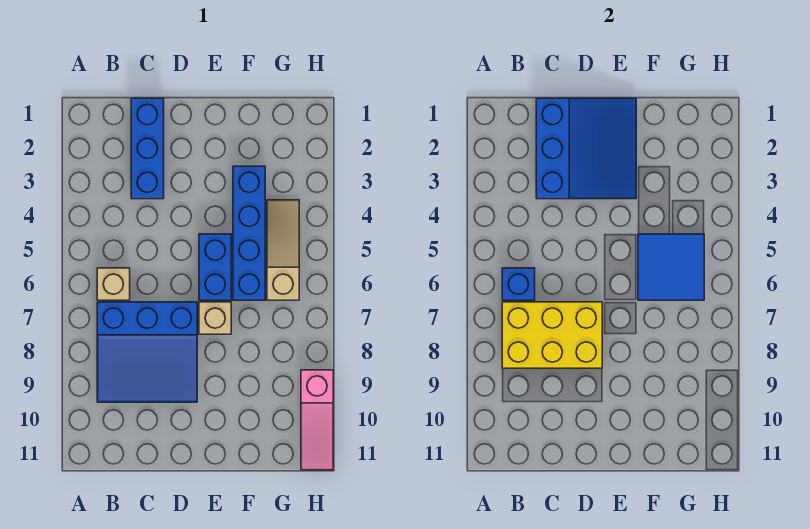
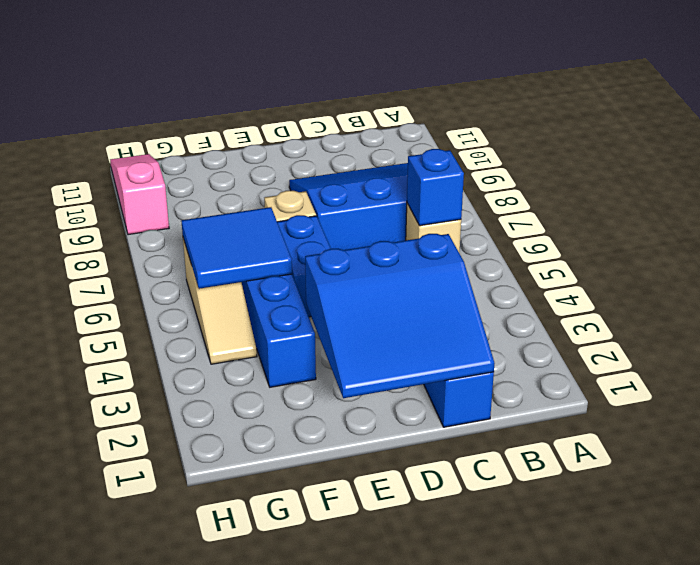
yellow 2x3 brick [502,302,602,368] -> none
blue 3x3 slope [536,98,636,199] -> blue 3x3 slope turned to [305,234,495,398]

